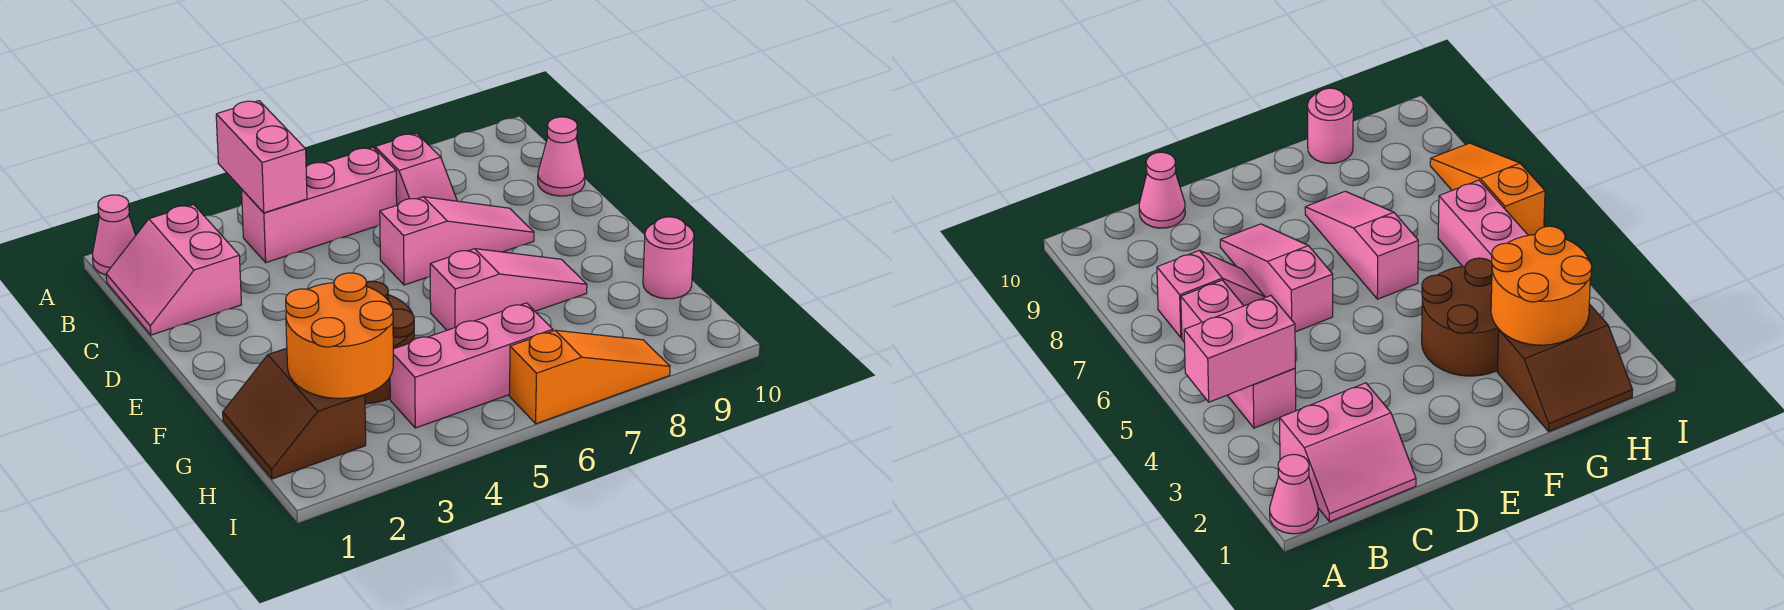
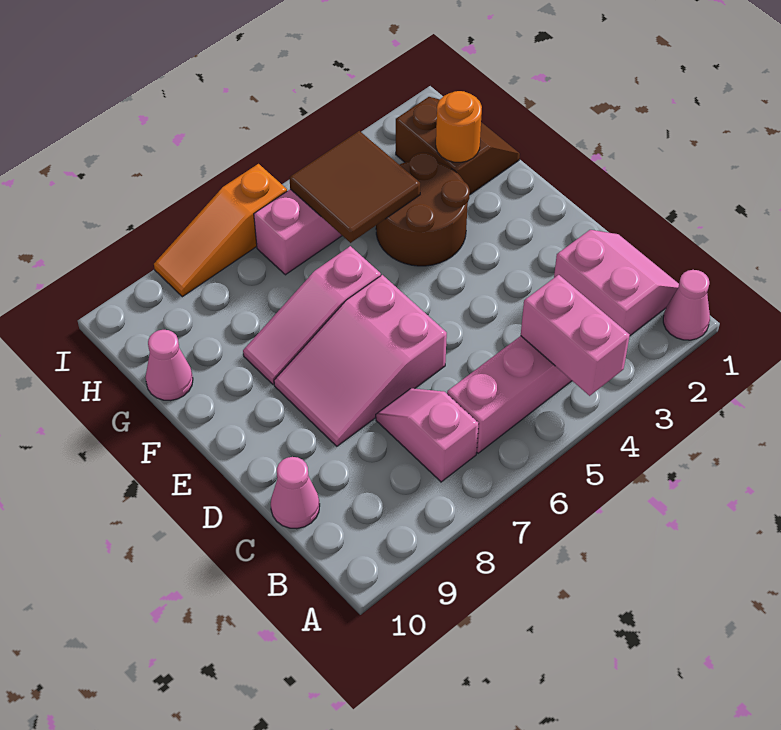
pink 1x3 slope [380,197,534,285] -> pink 2x3 slope [274,275,447,446]
orange 2x2 round brick [286,273,393,398] -> orange 1x1 round brick [436,91,482,162]
none -> brown 2x2 tile [289,131,420,243]
pink 1x1 round brick [643,217,694,299] -> pink 1x1 cone [145,330,193,400]

